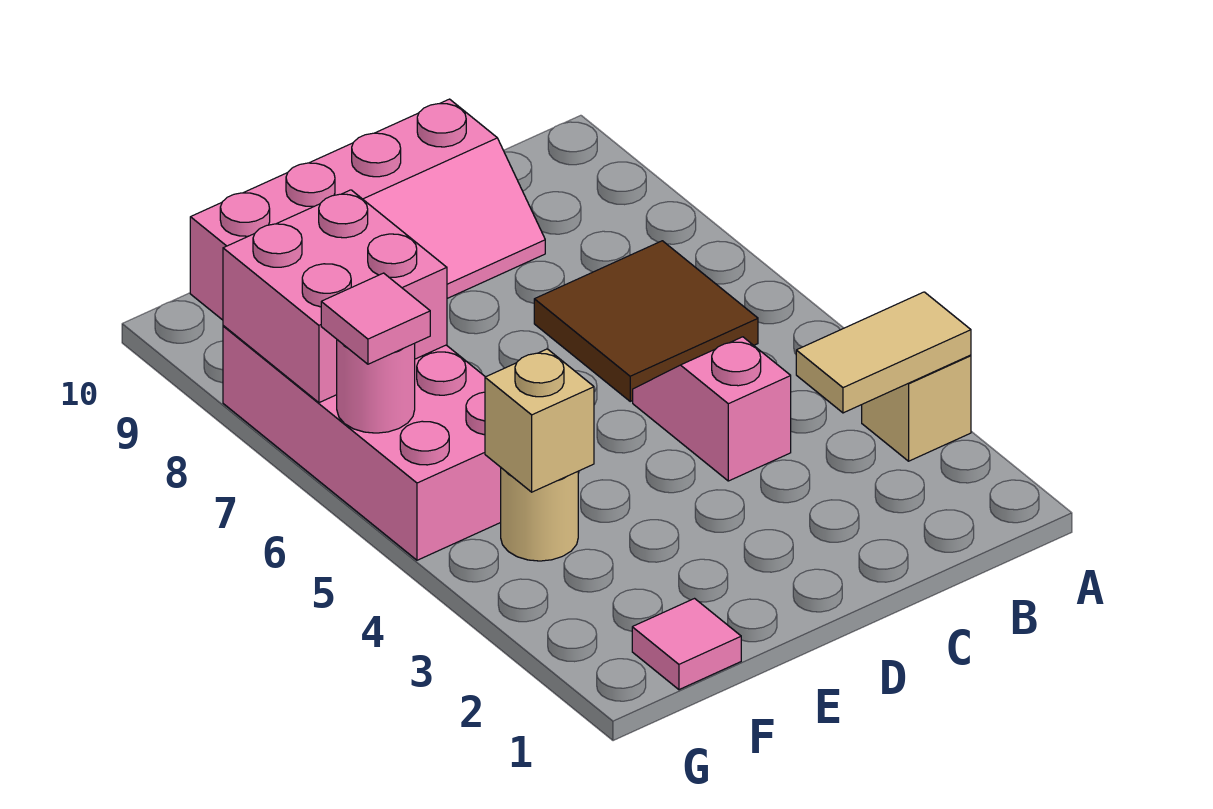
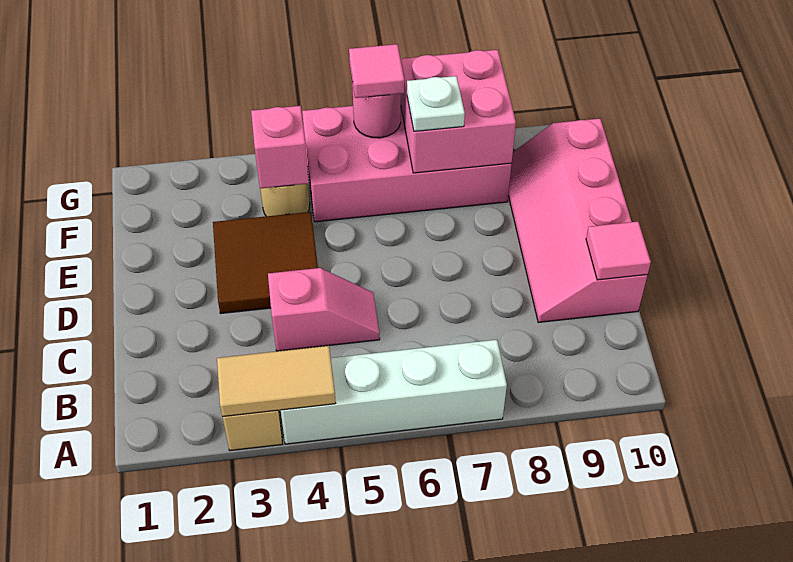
tan 1x2 tile [796,292,971,413] -> tan 1x2 tile turned to [217,346,336,417]
none -> white 1x4 brick [281,340,507,444]
brown 2x2 tile [534,241,758,401] -> brown 2x2 tile moved to [213,212,318,314]
pink 1x1 tile [632,599,741,690] -> pink 1x1 tile moved to [586,221,651,280]
tan 1x1 brick [485,349,594,492] -> pink 1x1 brick [251,106,309,188]
none -> white 1x1 plate [407,76,465,131]

